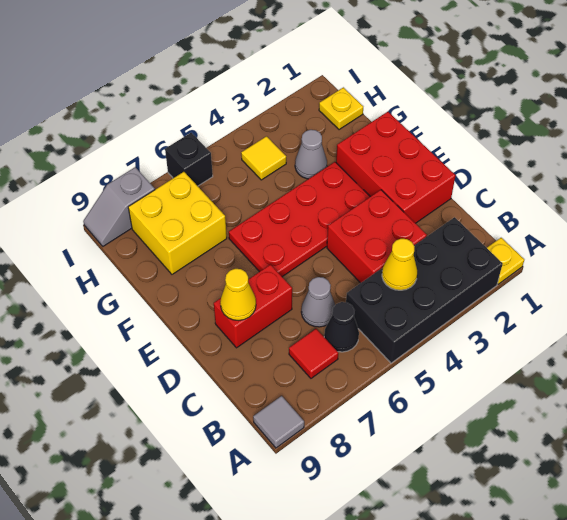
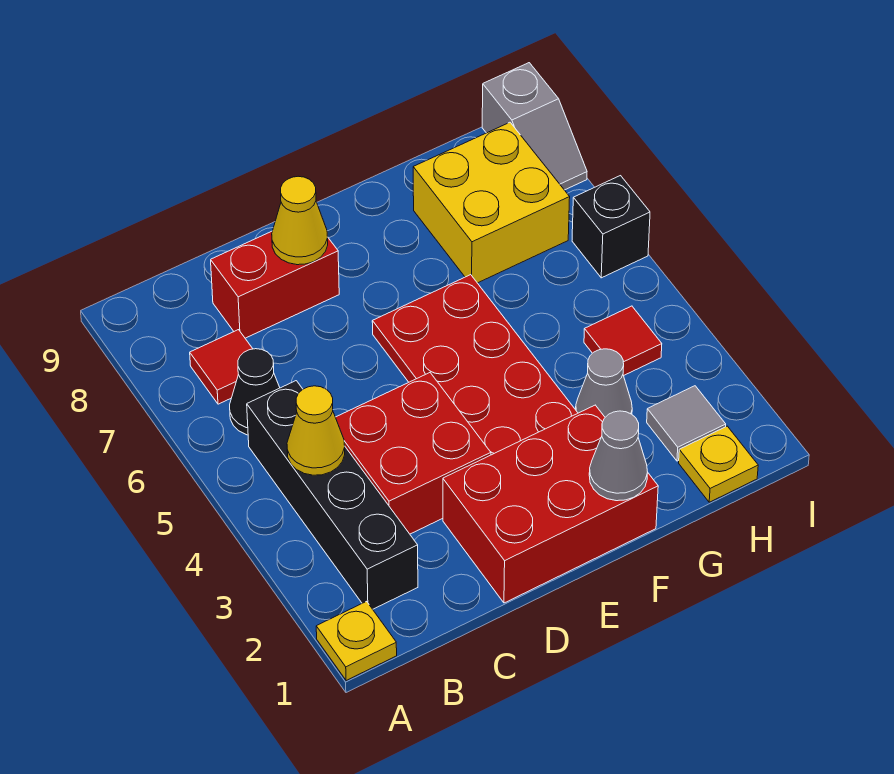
black 2x4 brick [346,217,503,363] -> black 1x4 brick [247,381,418,609]
grey 1x1 tile [253,396,304,448] -> grey 1x1 tile moved to [647,386,726,461]
grey 1x1 cone [301,277,335,327] -> grey 1x1 cone moved to [589,411,648,501]
red 1x2 brick [214,265,292,348] -> red 1x2 brick turned to [211,231,339,338]
yellow 1x1 tile [241,136,286,180] -> red 1x1 tile [584,306,662,376]
grey 1x2 slope [83,167,155,246] -> grey 1x2 slope turned to [482,63,587,190]

